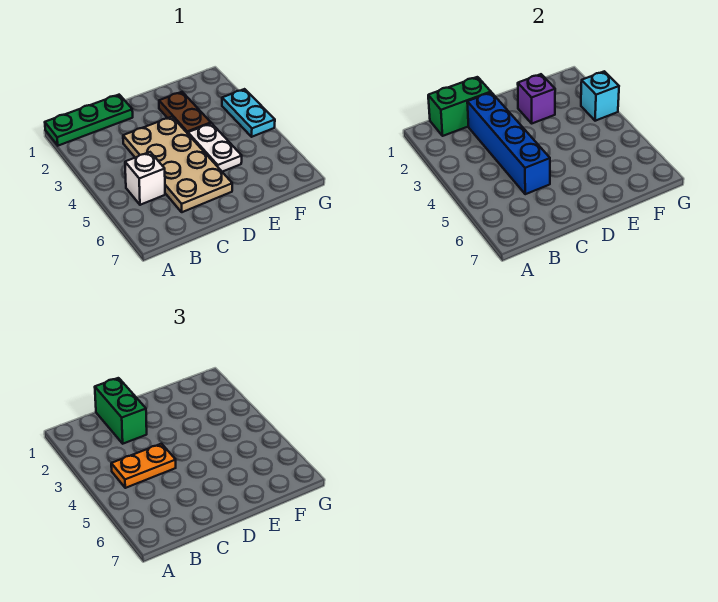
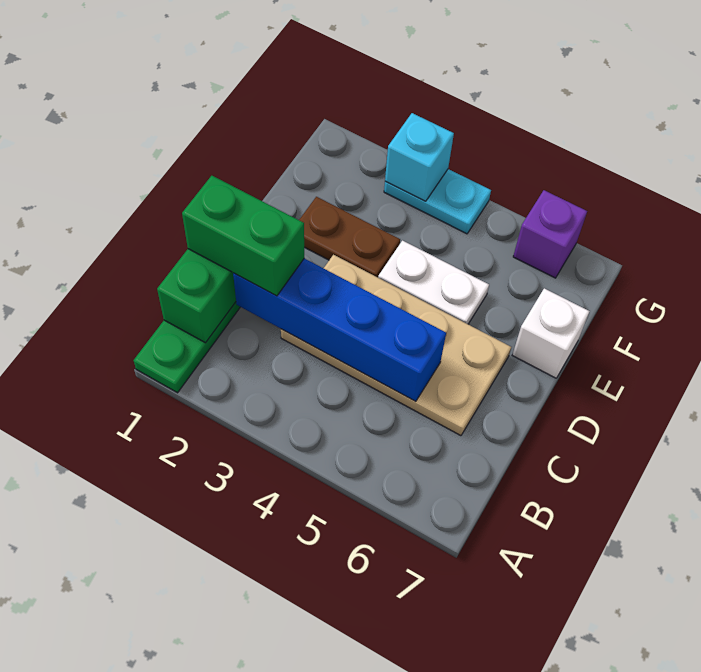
orange 1x2 plate [111,444,176,488] -> none
white 1x1 brick [125,152,165,205] -> white 1x1 brick moved to [512,288,590,378]
purple 1x1 brick [518,74,555,123] -> purple 1x1 brick moved to [513,190,587,278]

